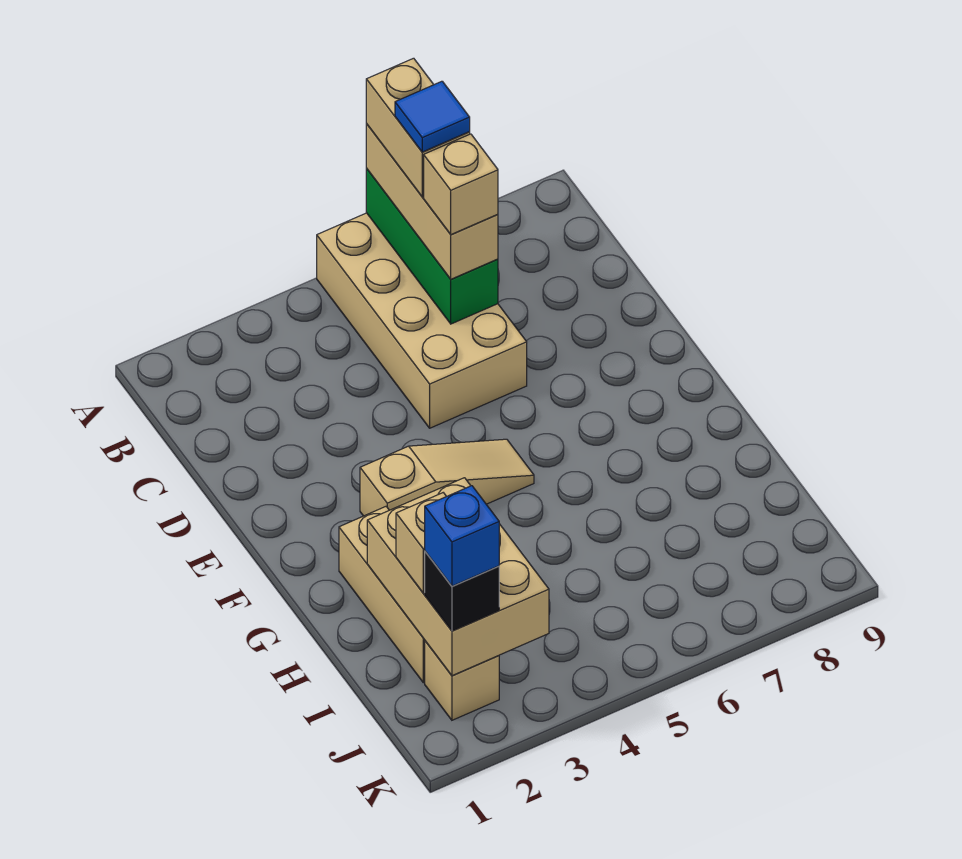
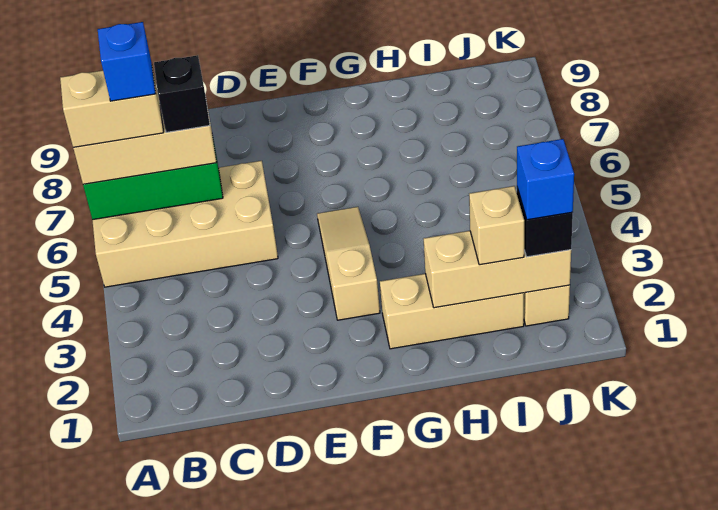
blue 1x1 tile [395,81,470,152] -> blue 1x1 brick [98,22,156,101]
tan 1x1 brick [424,134,498,234] -> black 1x1 brick [154,55,210,132]
tan 2x3 brick [367,478,549,676] -> tan 1x3 brick [424,231,571,308]

